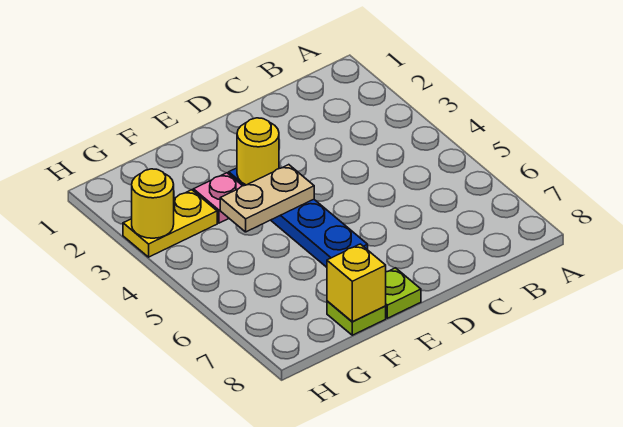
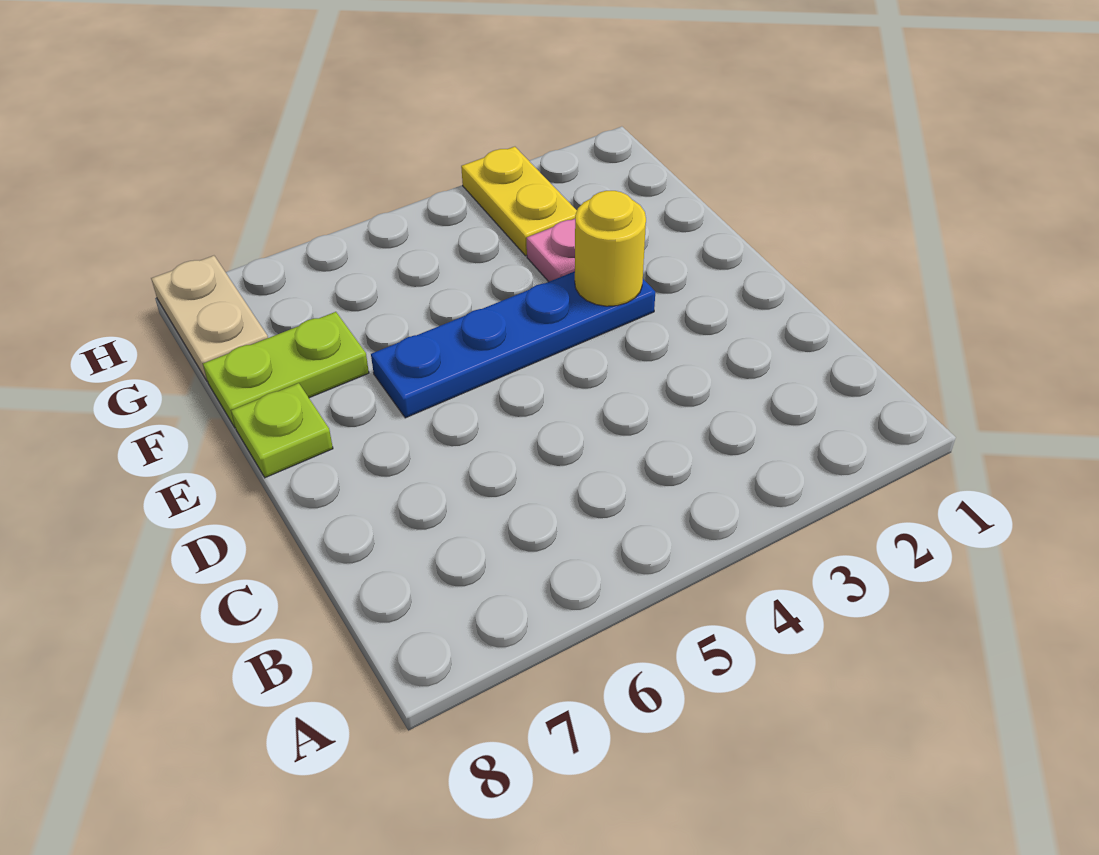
tan 1x2 plate [220,165,314,232] -> tan 1x2 plate moved to [151,256,268,381]
lime 1x1 plate [327,301,386,335] -> lime 1x2 plate [203,312,369,428]
yellow 1x1 brick [327,244,386,322] -> none
yellow 1x1 round brick [132,169,174,238] -> none

